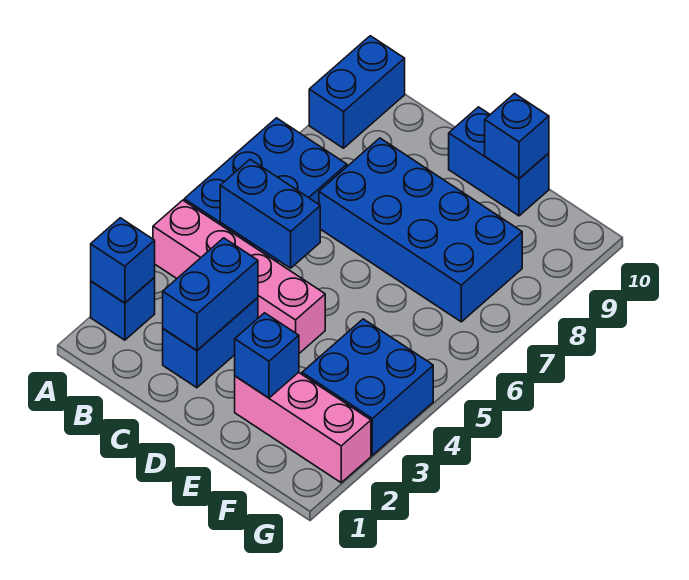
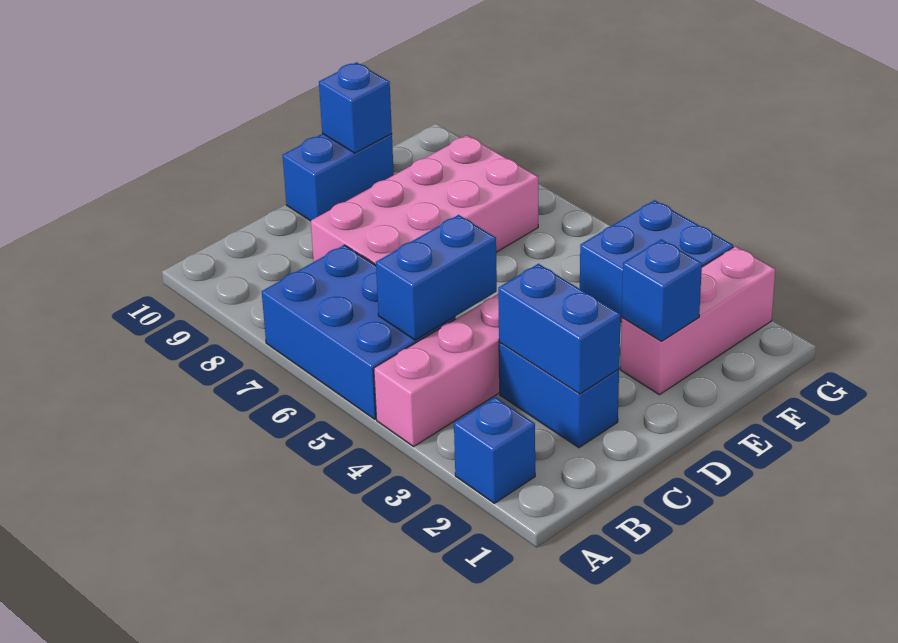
blue 1x1 brick [91,218,155,303] -> none
blue 1x2 brick [309,36,405,148] -> none
blue 2x4 brick [319,138,522,322] -> pink 2x4 brick [311,135,538,265]

